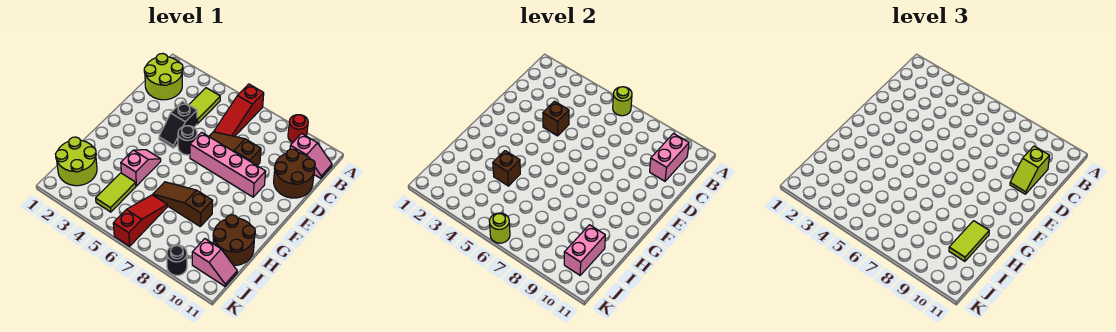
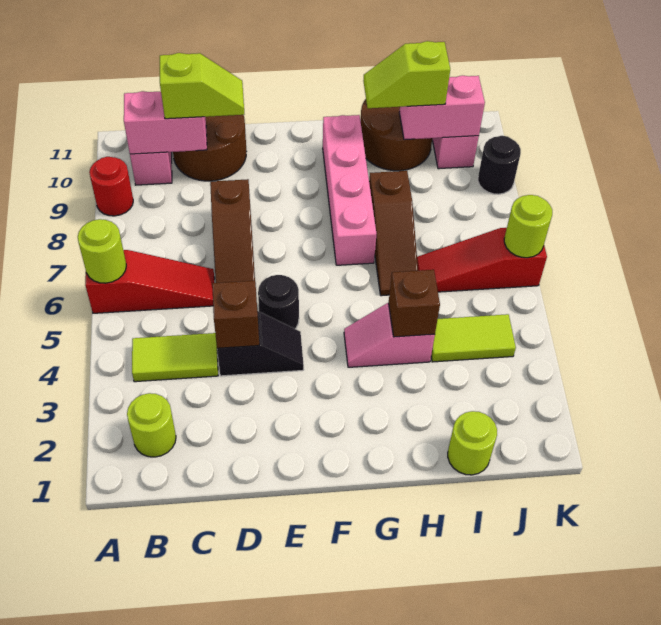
lime 2x2 round brick [144,53,183,100] -> lime 1x1 round brick [127,393,176,457]
pink 1x4 brick [190,132,266,197] -> pink 1x4 brick moved to [323,115,377,265]
lime 1x2 tile [949,221,989,261] -> lime 1x2 slope [363,41,450,108]
lime 2x2 round brick [56,137,97,186] -> lime 1x1 round brick [448,411,497,475]

